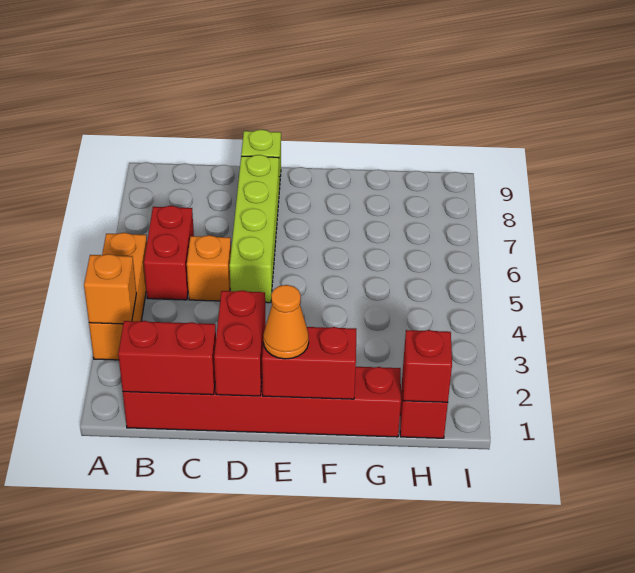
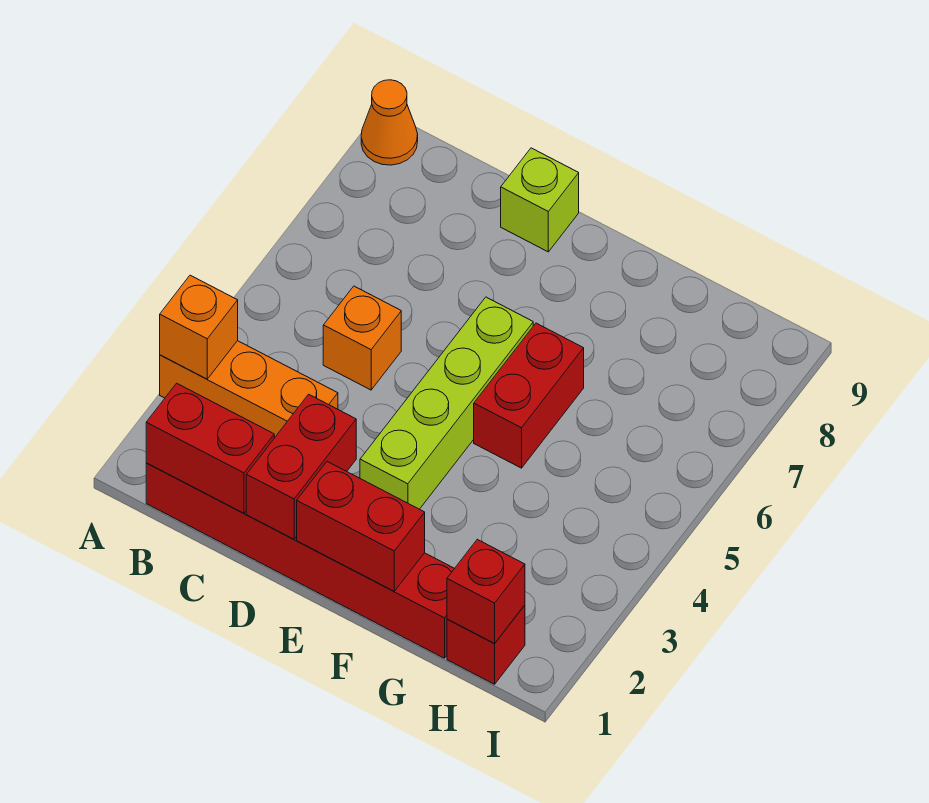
orange 1x3 brick [89,233,147,360] -> orange 1x3 brick turned to [160,341,338,438]
red 1x2 brick [144,206,194,300] -> red 1x2 brick moved to [474,323,584,468]
lime 1x4 brick [230,155,279,303] -> lime 1x4 brick moved to [360,297,533,509]
orange 1x1 cone [263,285,309,359] -> orange 1x1 cone moved to [361,80,418,165]

